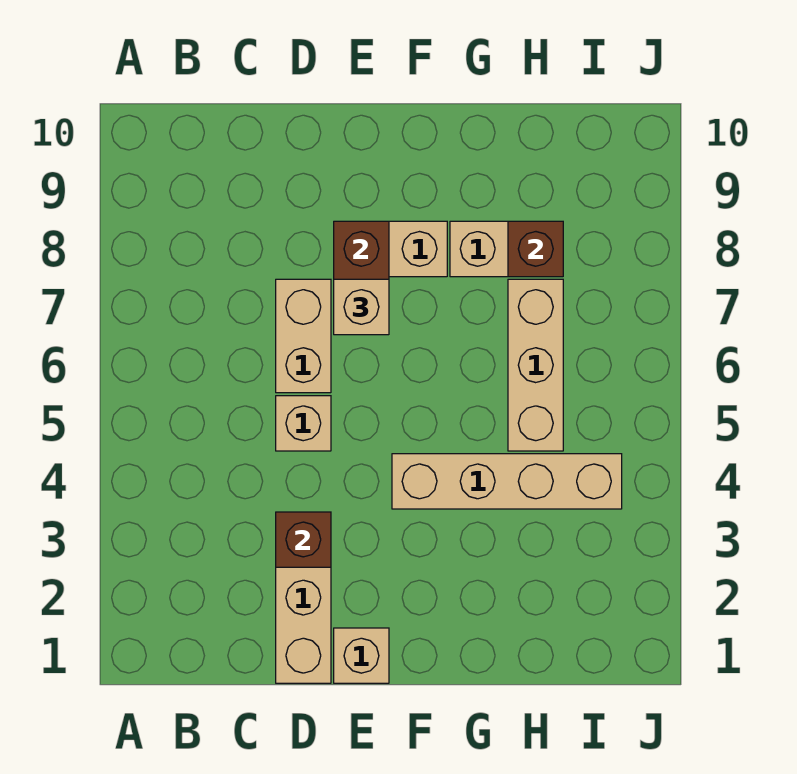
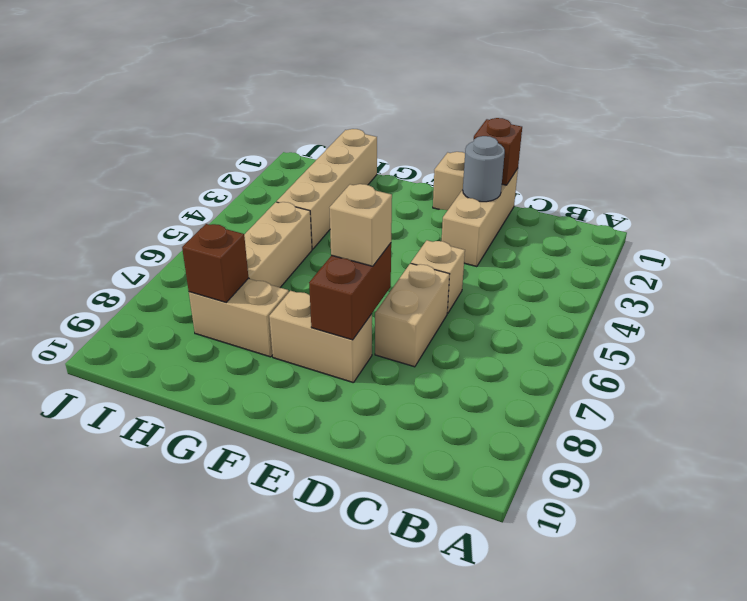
none -> grey 1x1 round brick [463,136,505,202]
brown 1x1 brick [276,512,331,567] -> brown 1x1 brick moved to [474,118,522,185]
tan 1x4 brick [392,454,622,509] -> tan 1x4 brick turned to [277,129,377,249]

